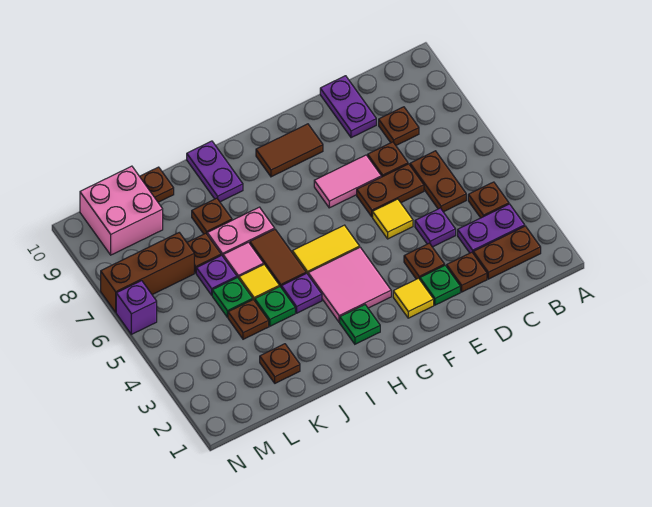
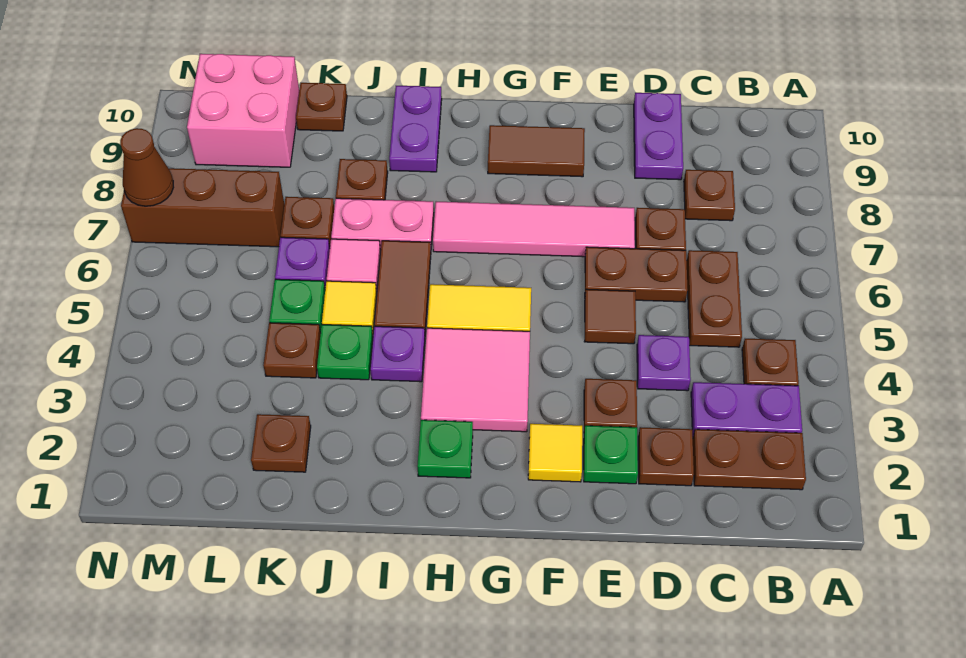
yellow 1x1 tile [373,199,413,239] -> brown 1x1 tile [585,289,636,344]
pink 1x2 tile [314,155,381,208] -> pink 1x4 tile [433,202,635,257]
purple 1x1 brick [116,281,157,334] -> none
none -> brown 1x1 cone [120,128,173,206]

